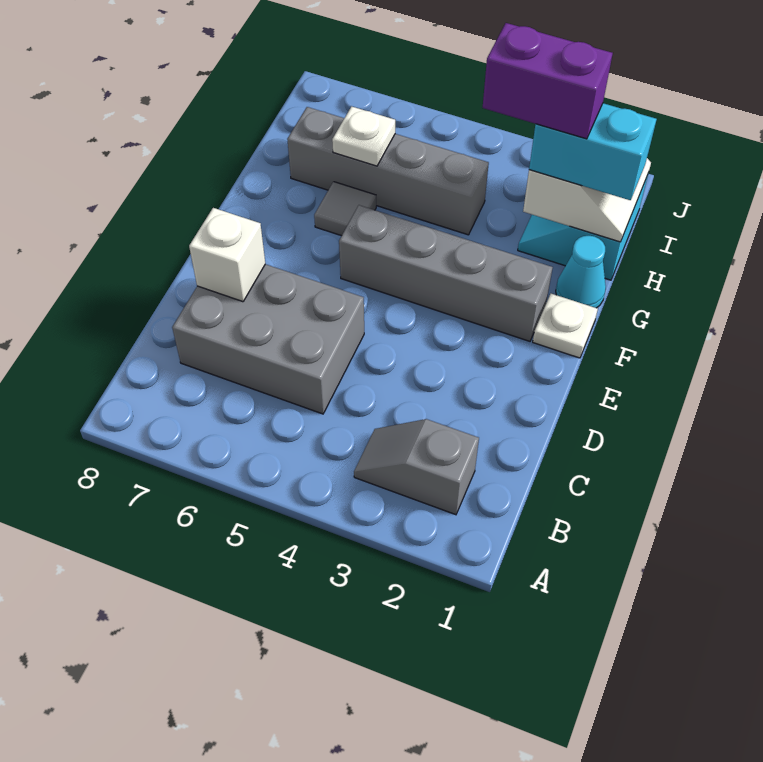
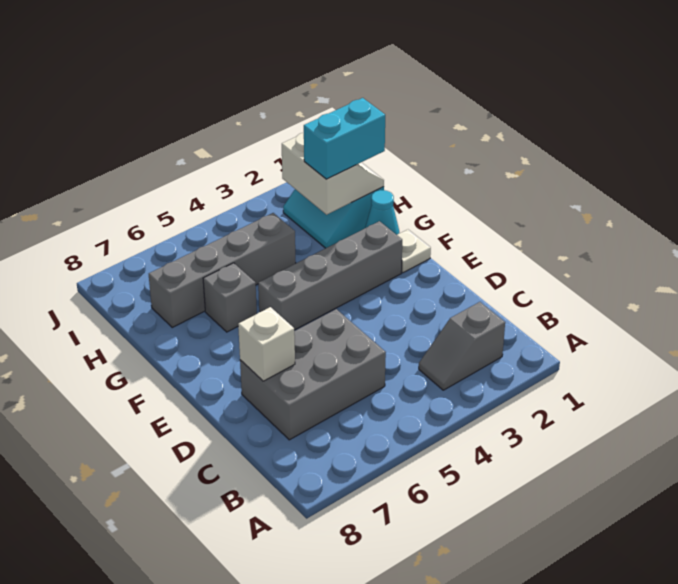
grey 1x1 tile [314,182,376,236] -> grey 1x1 brick [203,263,257,332]
purple 1x2 brick [483,23,613,139] -> none
white 1x1 plate [332,107,395,166] -> none

